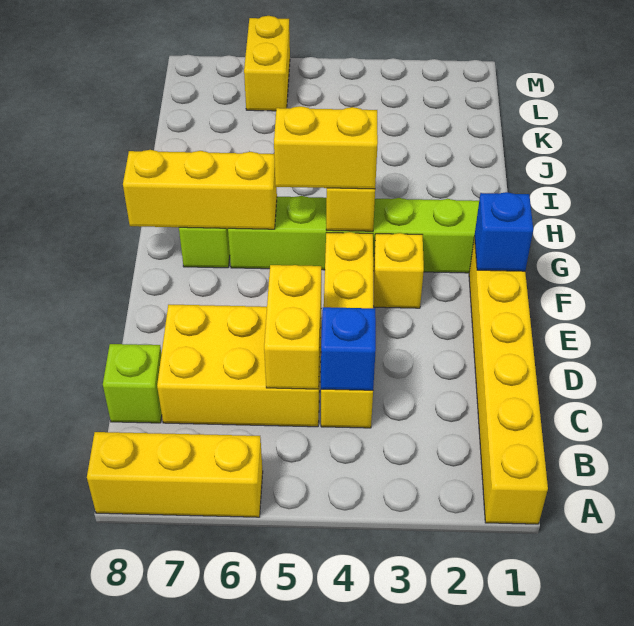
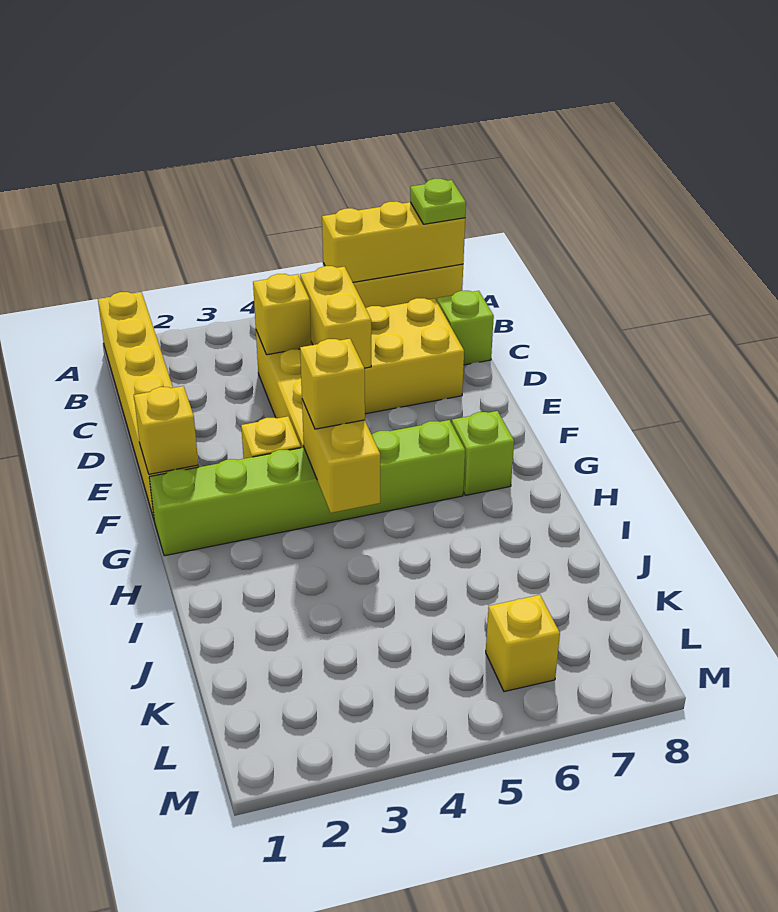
none -> lime 1x1 plate [410,179,466,224]
blue 1x1 brick [321,307,376,390] -> yellow 1x1 brick [253,274,311,355]
blue 1x1 brick [474,192,533,271] -> yellow 1x1 brick [134,386,198,474]
yellow 1x2 brick [274,106,378,189] -> yellow 1x1 brick [300,339,365,429]
yellow 1x3 brick [123,150,277,229] -> yellow 1x3 brick moved to [322,201,465,282]
yellow 1x2 brick [244,16,290,111] -> yellow 1x1 brick [486,595,560,692]

